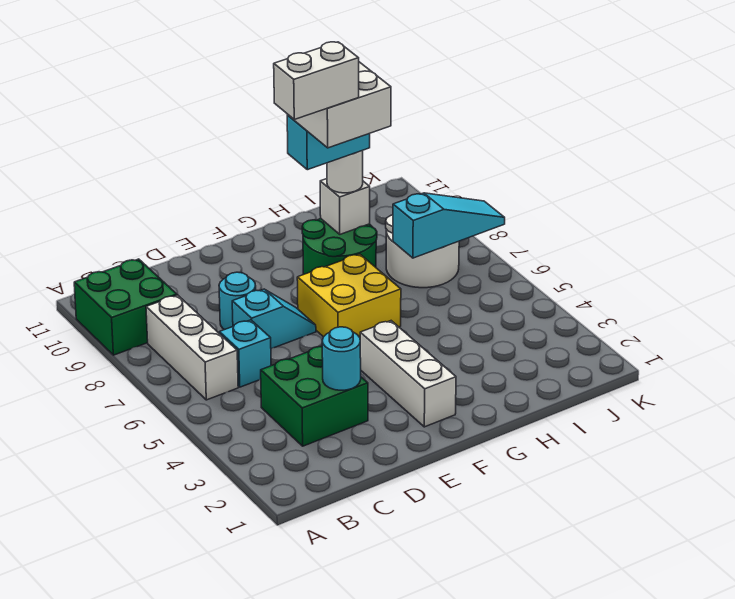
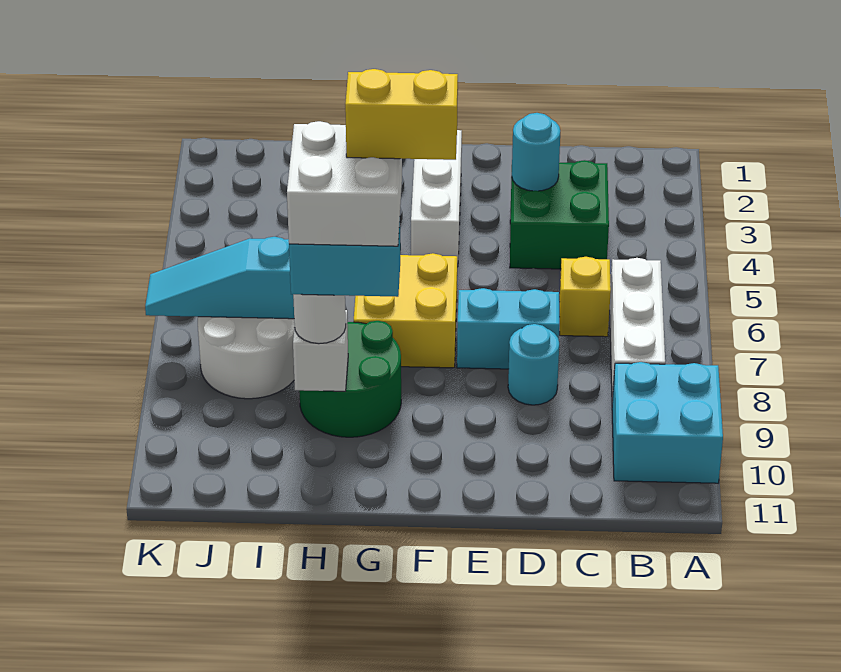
green 2x2 brick [74,259,177,355] -> cyan 2x2 brick [612,362,723,483]
cyan 1x1 brick [219,320,271,387] -> yellow 1x1 brick [559,257,611,337]
cyan 1x2 slope [232,289,316,349] -> cyan 1x2 brick [457,288,559,369]
white 1x2 brick [274,42,359,119] -> yellow 1x2 brick [345,69,458,160]

